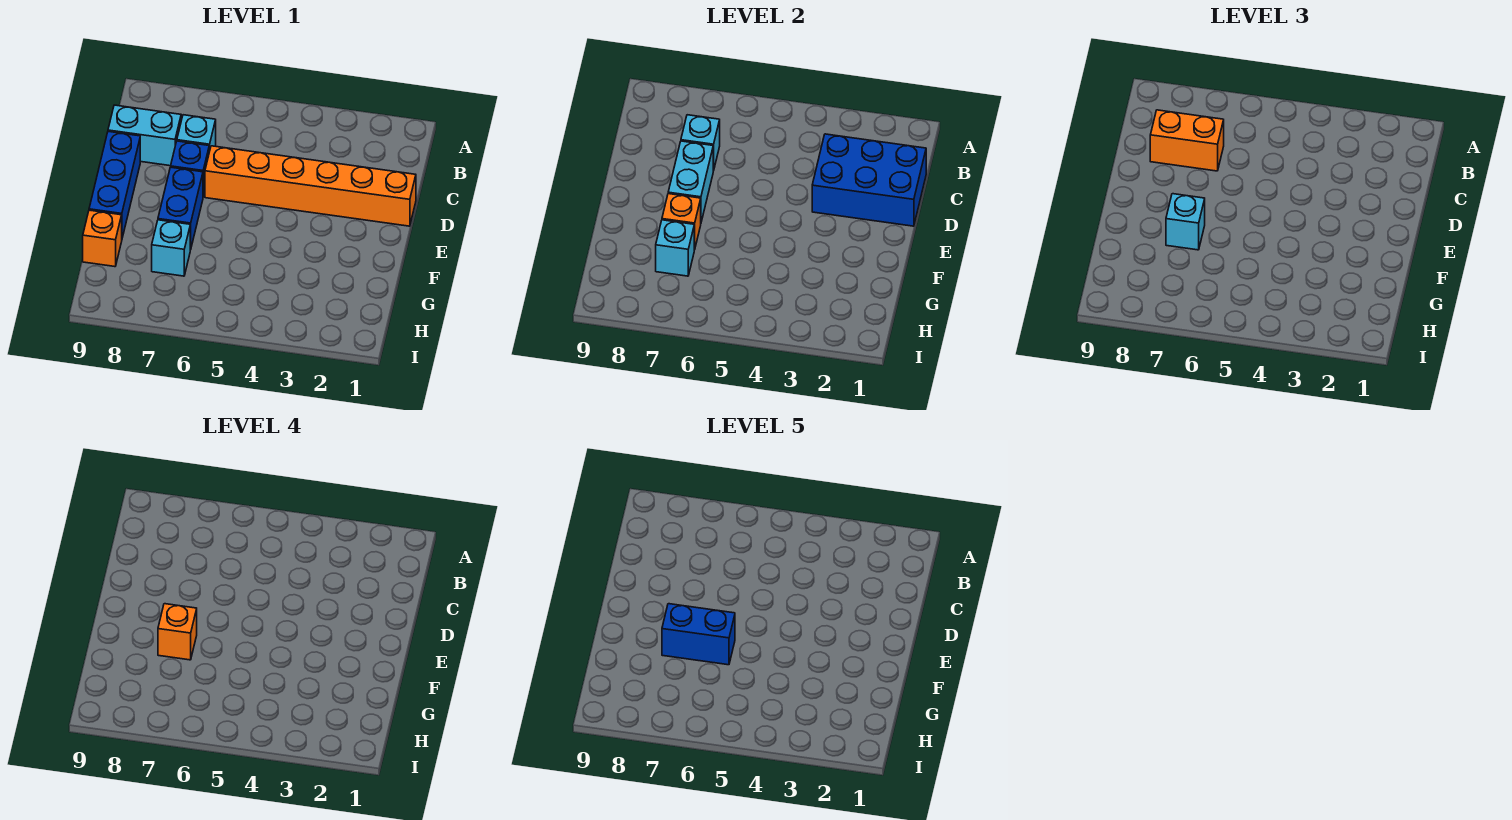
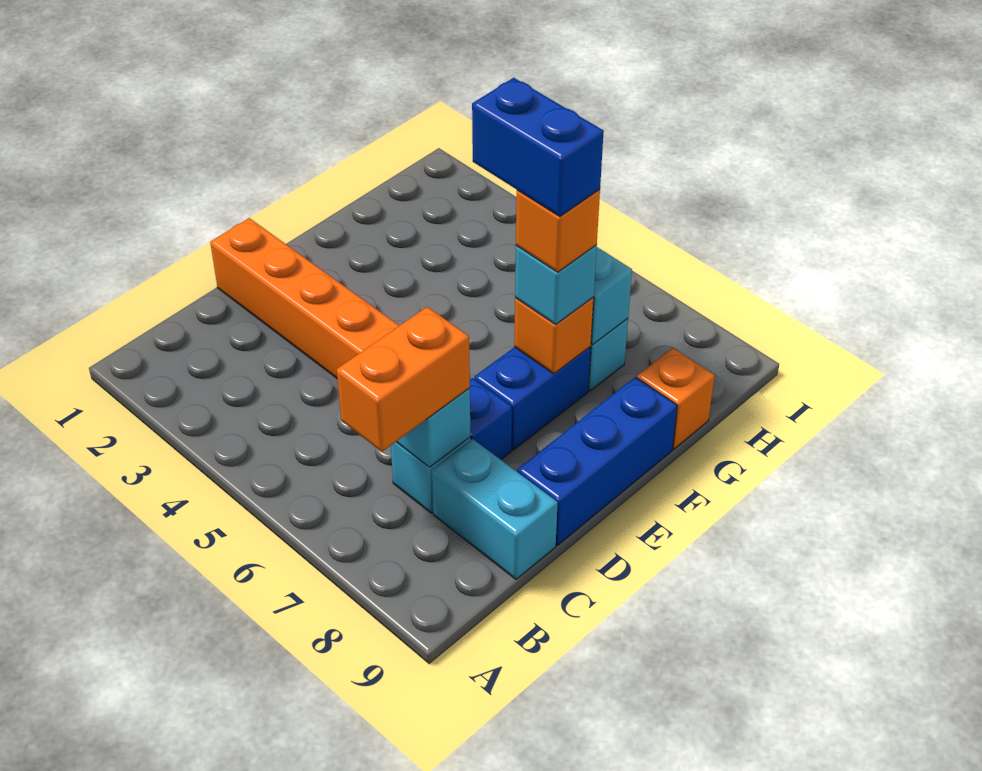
blue 2x3 brick [812,134,926,226] -> none
orange 1x2 brick [1150,110,1224,171] -> orange 1x2 brick turned to [337,307,470,452]
cyan 1x2 brick [668,141,713,222] -> none

